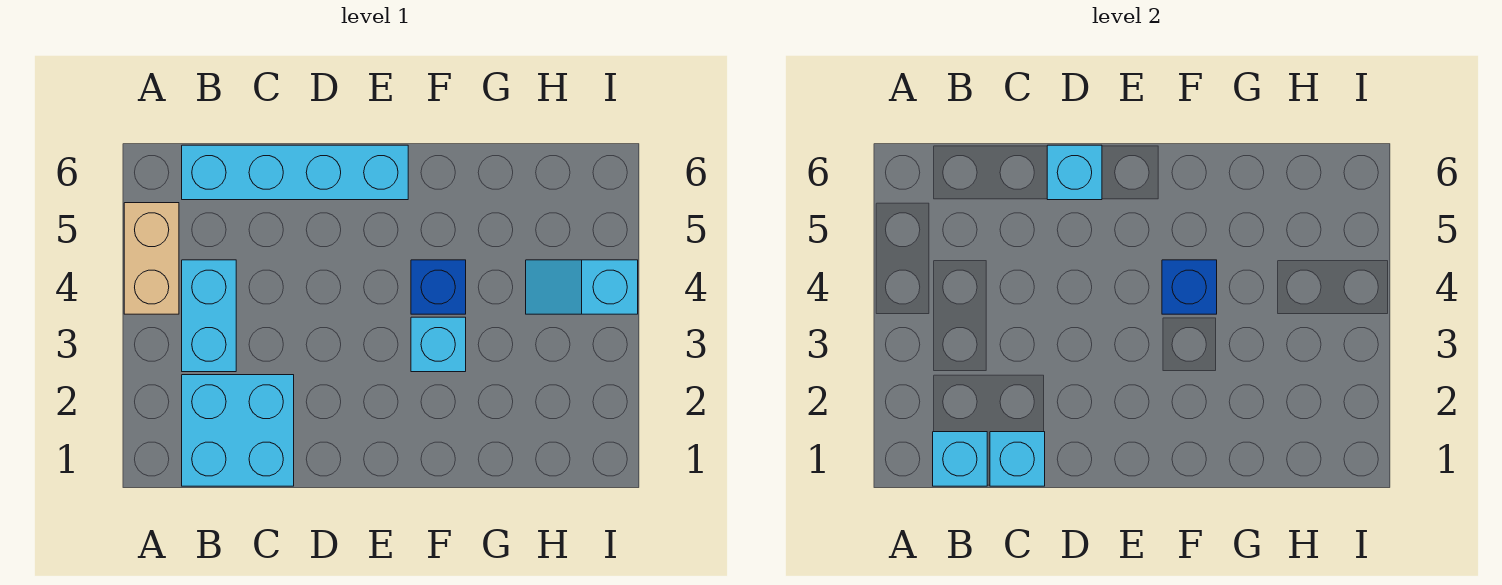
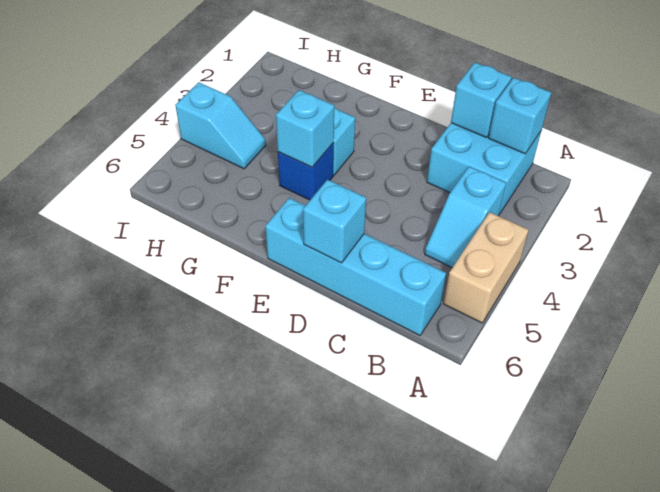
cyan 1x2 brick [182,260,236,372] -> cyan 1x2 slope [425,167,506,268]
blue 1x1 brick [1162,260,1217,314] -> cyan 1x1 brick [276,90,334,167]

